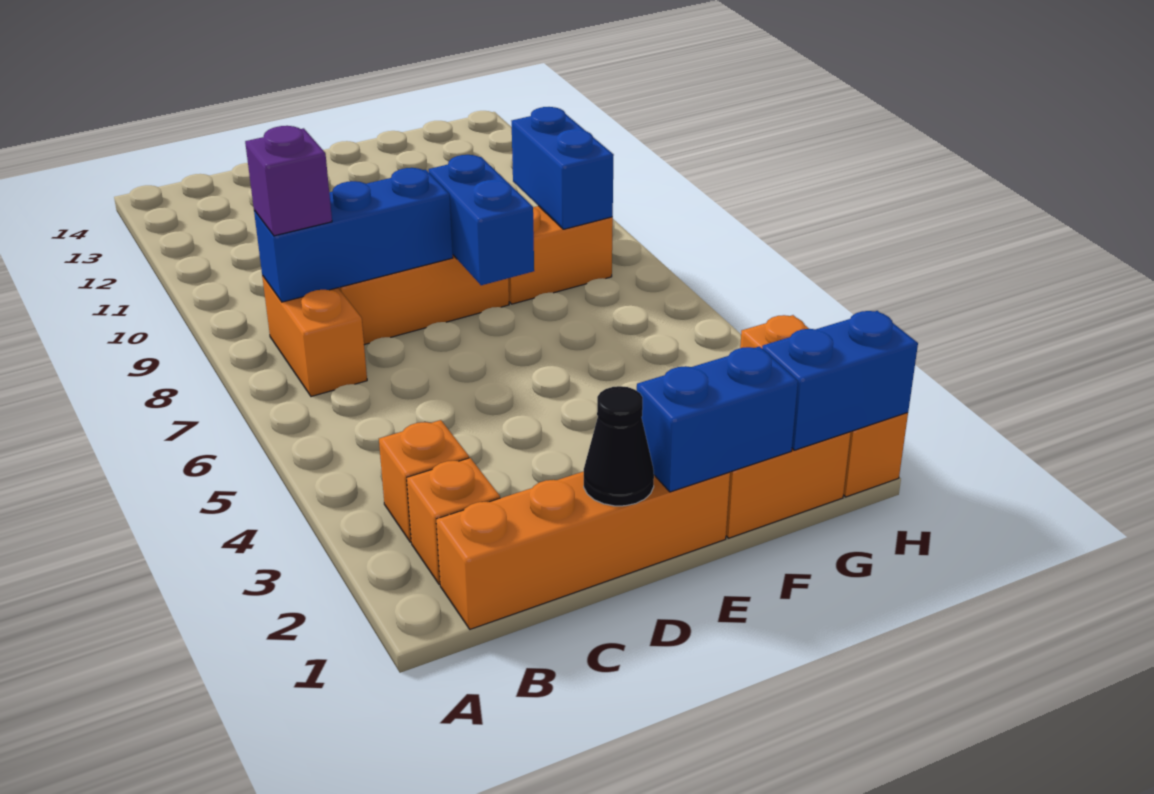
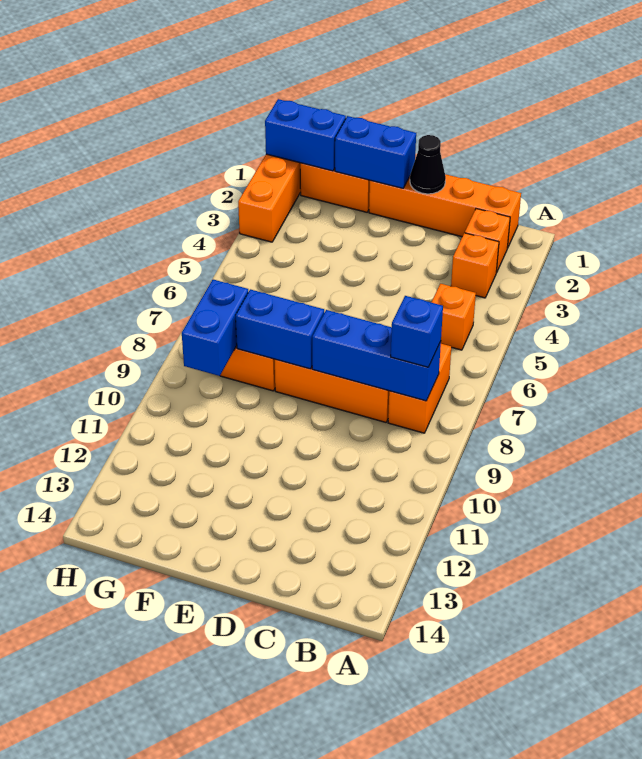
none -> orange 1x1 brick [431,284,476,350]
purple 1x1 brick [245,126,332,236] -> blue 1x1 brick [391,296,443,367]
blue 1x2 brick [429,155,534,285] -> blue 1x2 brick turned to [236,289,324,369]

